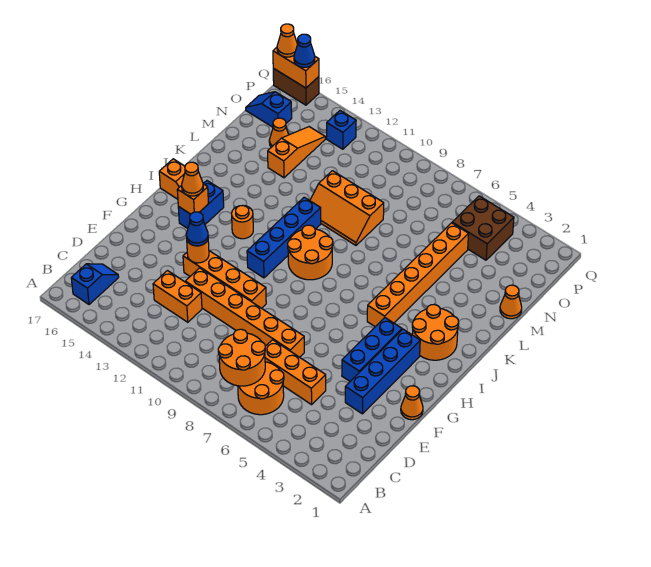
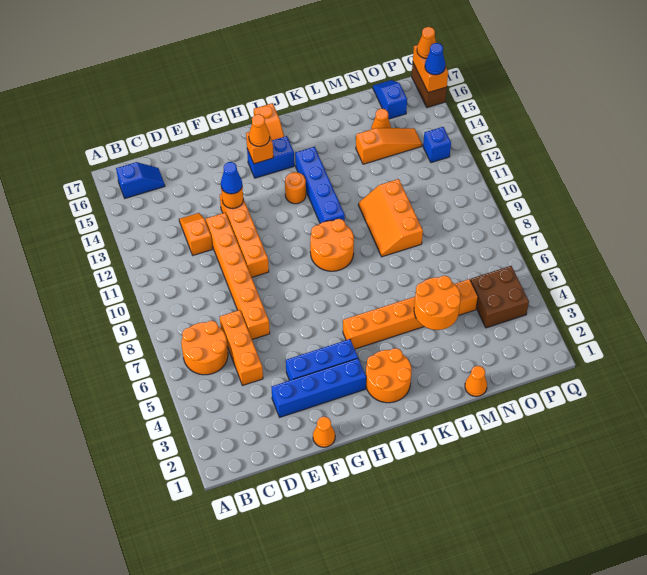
orange 2x2 round brick [218,329,265,386] -> orange 2x2 round brick moved to [414,276,461,330]
orange 1x2 brick [153,271,202,322] -> orange 1x2 slope [179,213,212,255]
blue 1x4 brick [247,197,321,278] -> blue 1x4 brick turned to [295,147,345,223]

